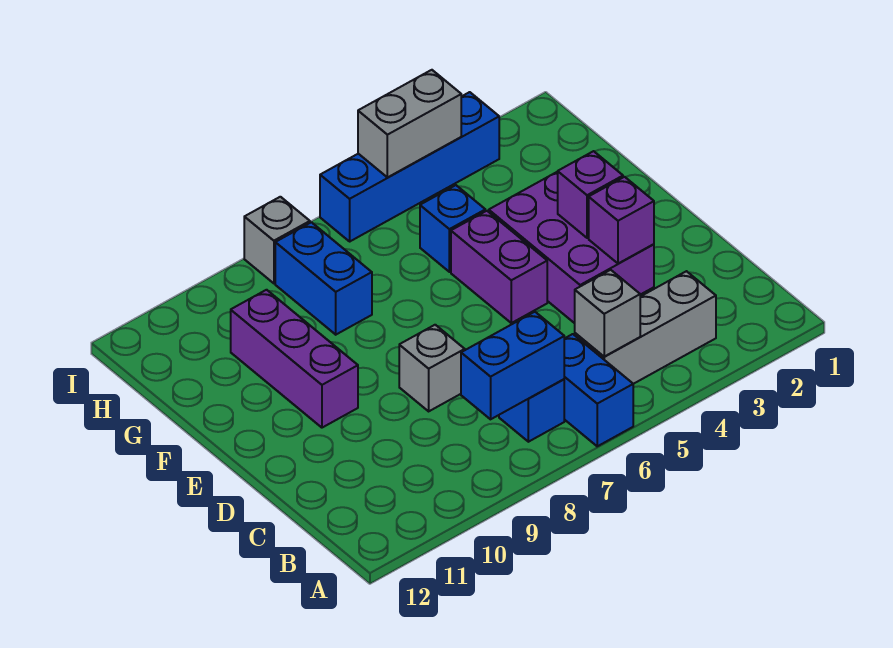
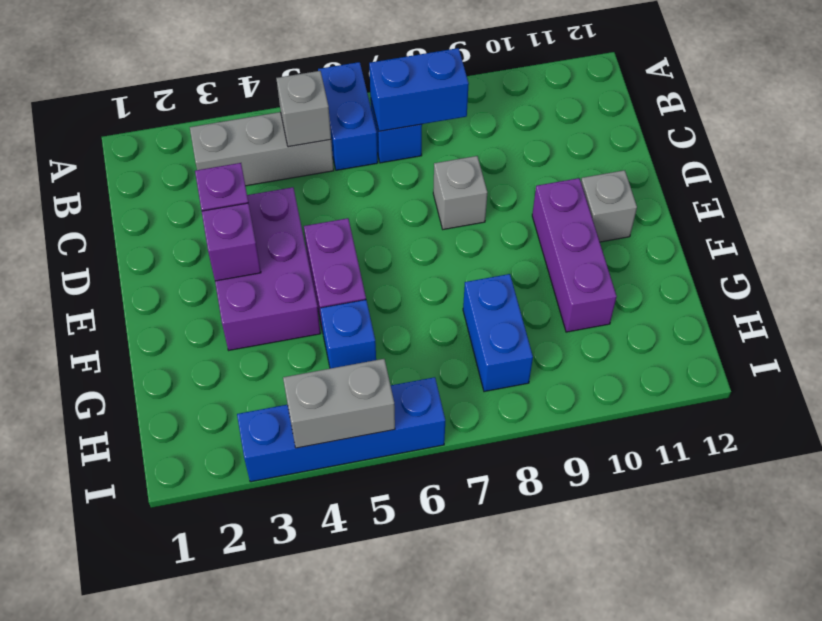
grey 1x1 brick [244,197,310,283] -> grey 1x1 brick moved to [581,170,637,242]

